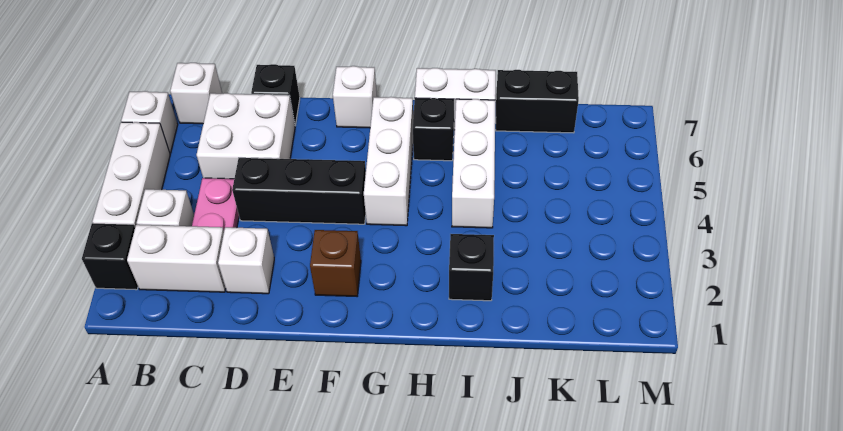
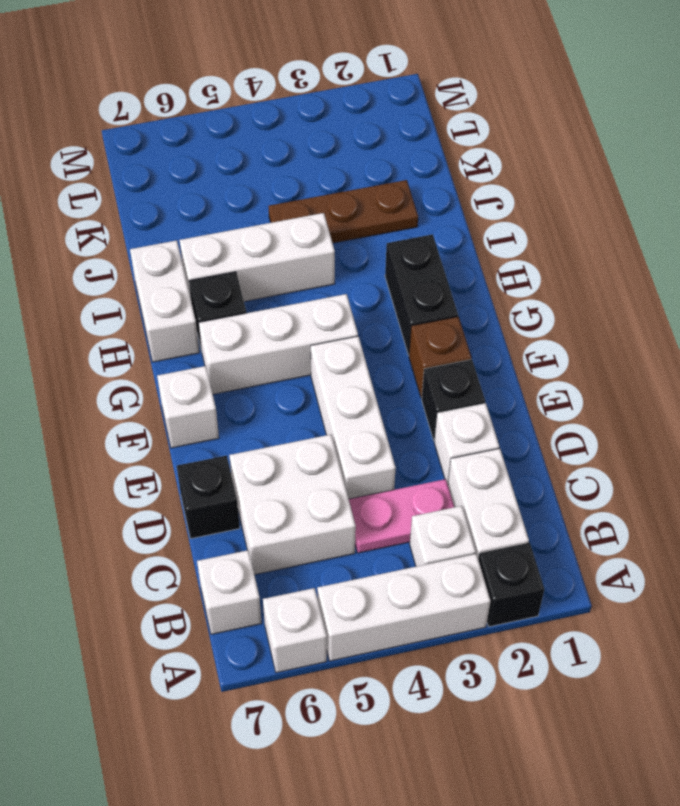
black 1x3 brick [232,158,366,224] -> white 1x3 brick [311,336,396,499]
black 1x1 brick [449,234,494,301] -> black 1x1 brick moved to [422,359,485,441]
none -> brown 1x3 plate [269,180,418,243]
black 1x2 brick [496,70,579,133] -> black 1x2 brick moved to [385,234,458,355]

